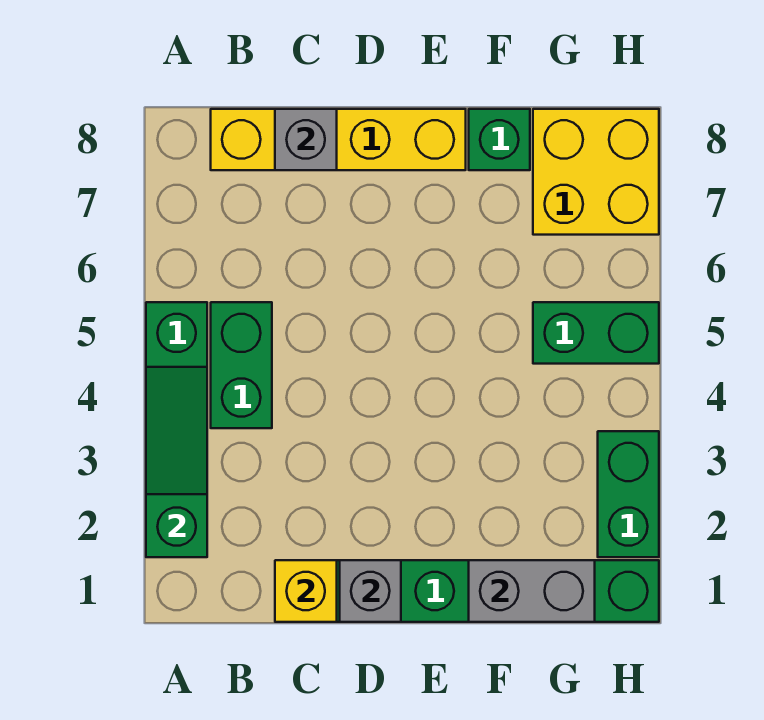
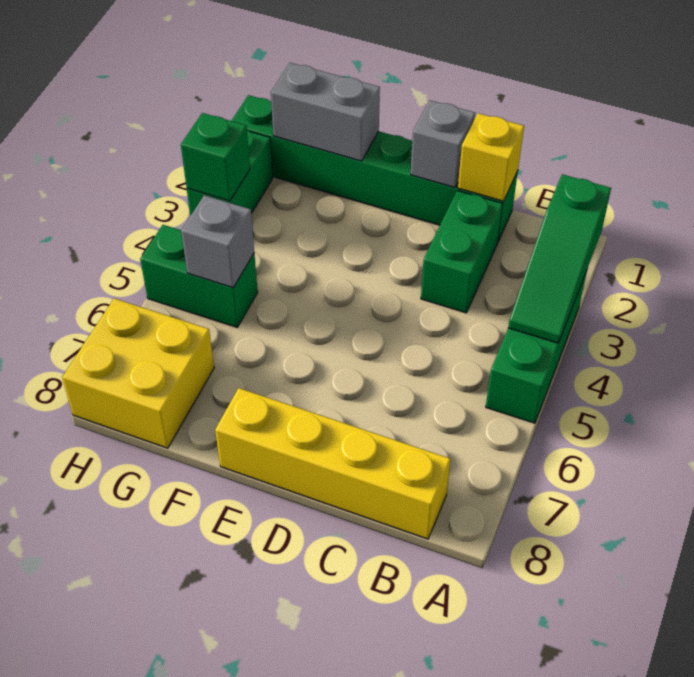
green 1x2 brick [211,302,272,428] -> green 1x2 brick moved to [421,191,503,313]
grey 1x1 brick [275,109,337,170] -> grey 1x1 brick moved to [181,195,254,288]
green 1x1 brick [469,109,530,170] -> green 1x1 brick moved to [181,113,250,201]

